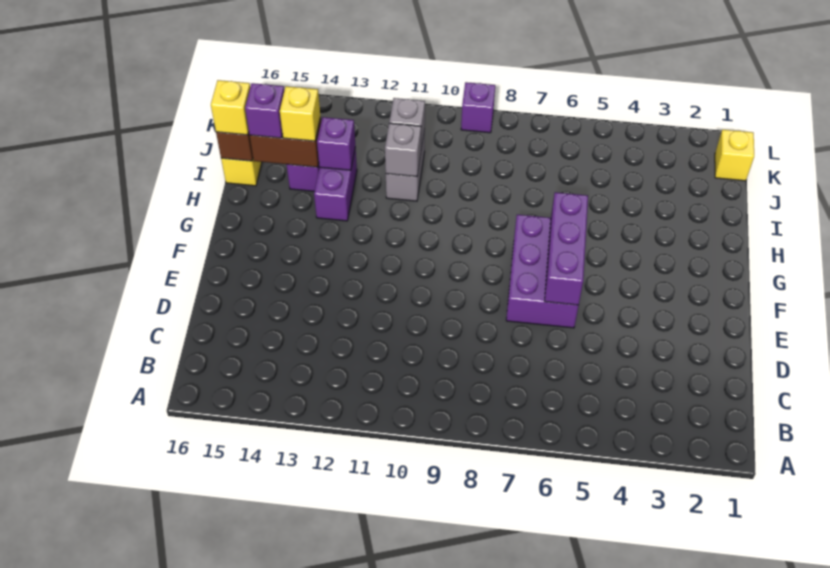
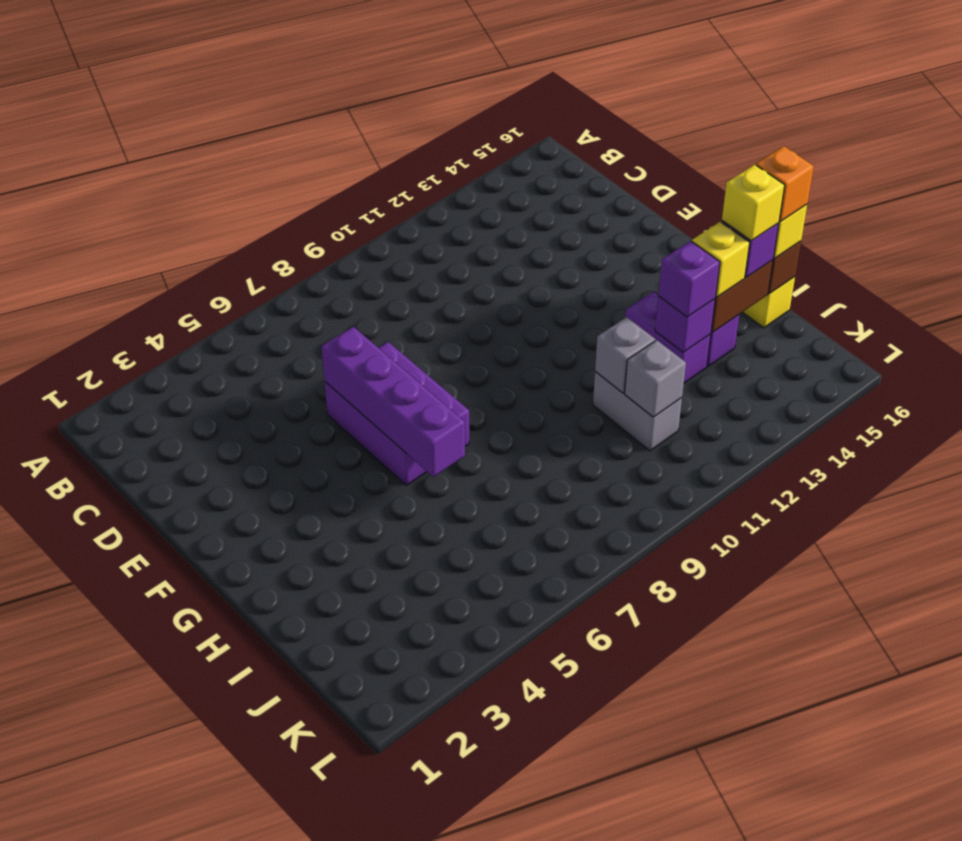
purple 1x3 brick [545,192,588,305] -> purple 1x4 brick [321,327,465,477]
none -> orange 1x1 brick [756,146,814,222]
yellow 1x1 brick [715,130,754,181] -> yellow 1x1 brick moved to [722,165,785,241]
purple 1x1 brick [461,82,495,133] -> purple 1x1 brick moved to [658,241,720,317]

